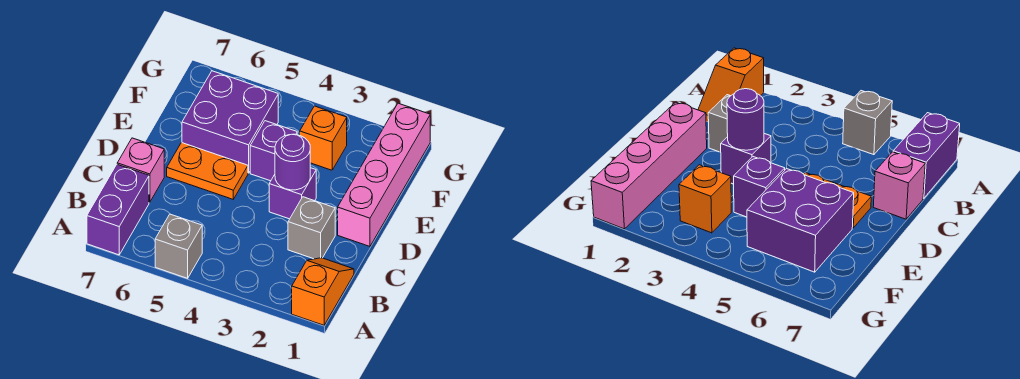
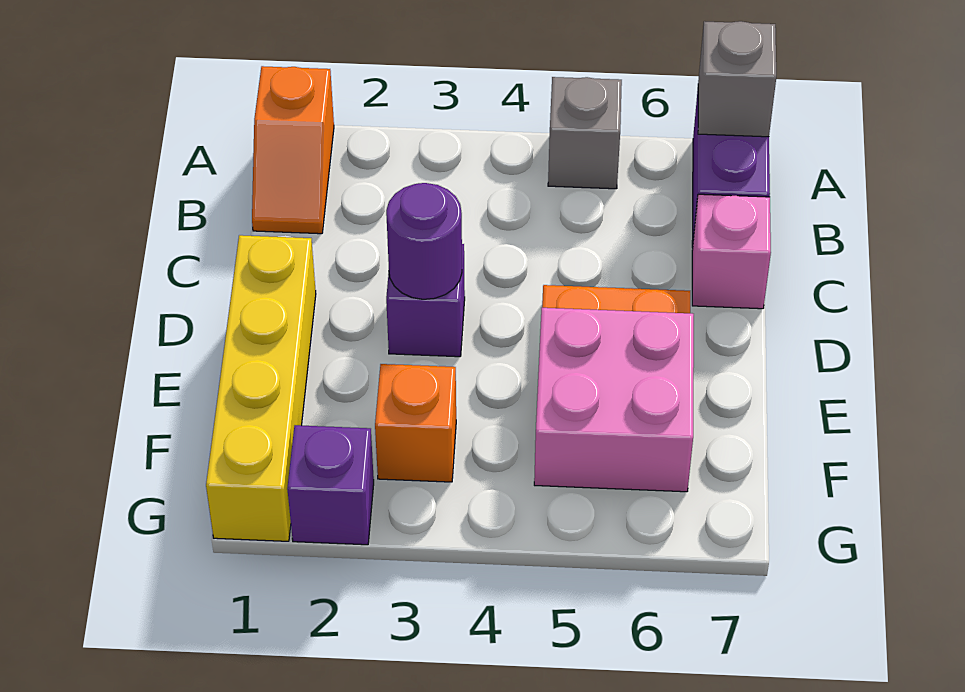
grey 1x1 brick [288,197,335,259] -> grey 1x1 brick moved to [698,21,776,137]
pink 1x4 brick [338,103,430,246] -> yellow 1x4 brick [206,235,316,541]
purple 1x1 brick [250,121,297,181] -> purple 1x1 brick moved to [287,425,374,545]
purple 2x2 brick [182,71,278,173] -> pink 2x2 brick [534,308,694,492]

